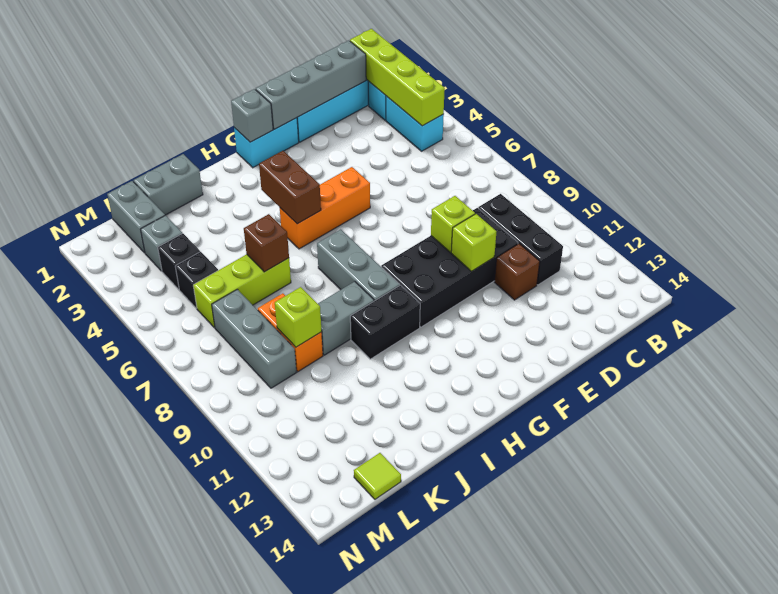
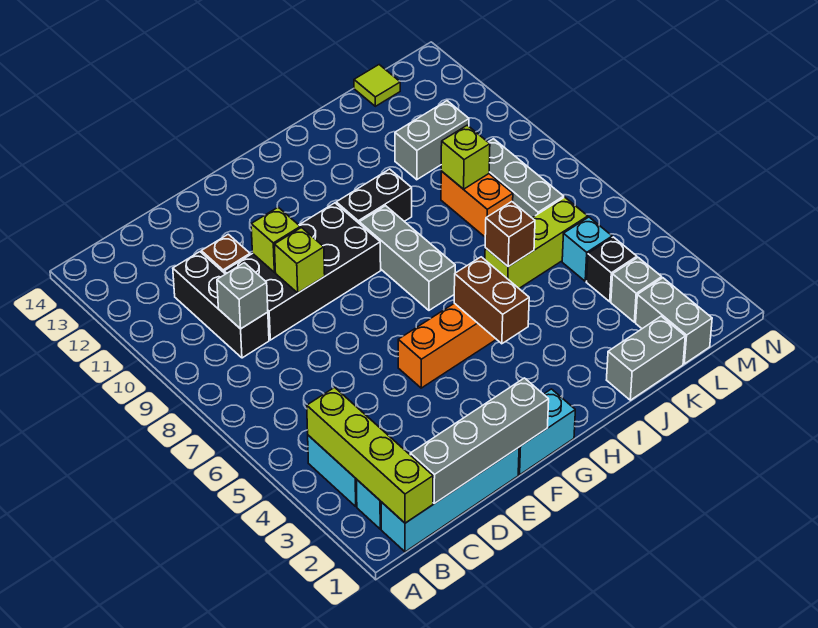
grey 1x1 brick [231,89,273,142] -> grey 1x1 brick moved to [217,263,268,329]
grey 1x2 brick [318,282,374,355] -> grey 1x2 brick moved to [395,101,469,180]
black 1x1 brick [175,252,218,308] -> cyan 1x1 brick [562,217,612,281]

